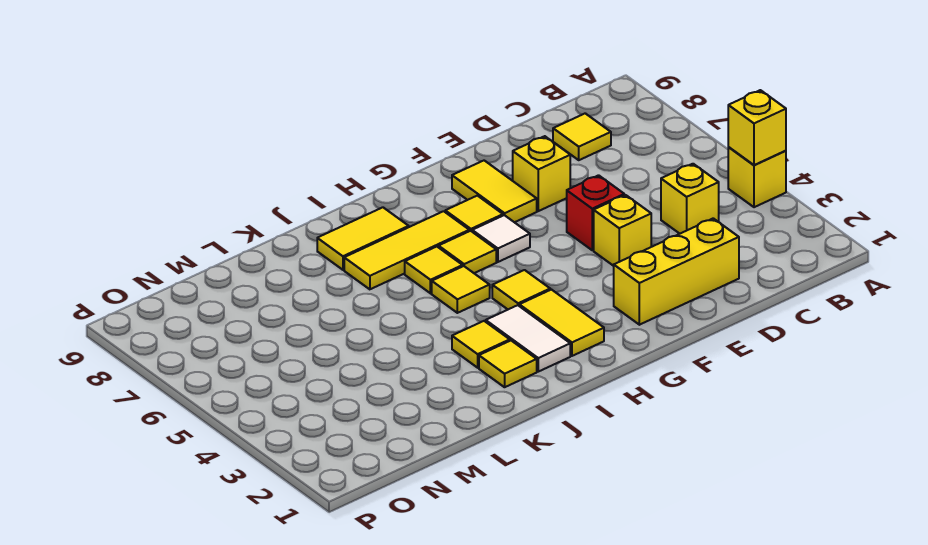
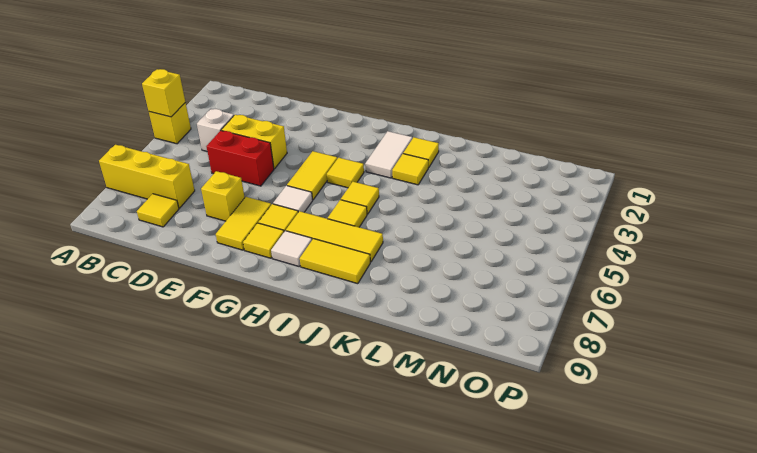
yellow 1x1 brick [661,164,719,234] -> white 1x1 brick [197,109,234,151]
yellow 1x3 brick [614,218,739,325] -> yellow 1x3 brick moved to [99,145,195,208]
yellow 1x1 brick [594,195,651,266] -> yellow 1x2 brick [221,115,287,169]
red 1x1 brick [567,175,624,250] -> red 1x2 brick [206,131,274,186]
yellow 1x2 tile [519,290,604,356] -> yellow 1x2 tile moved to [287,151,337,200]
yellow 1x1 tile [439,231,496,273] -> yellow 1x1 tile moved to [243,223,284,258]
none -> white 1x1 tile [271,231,312,266]

